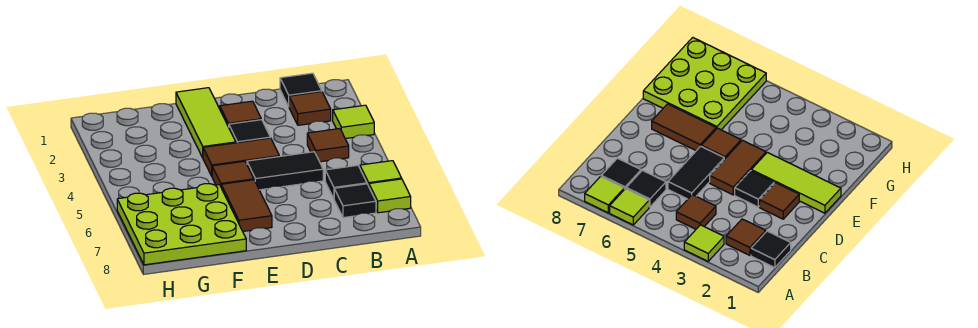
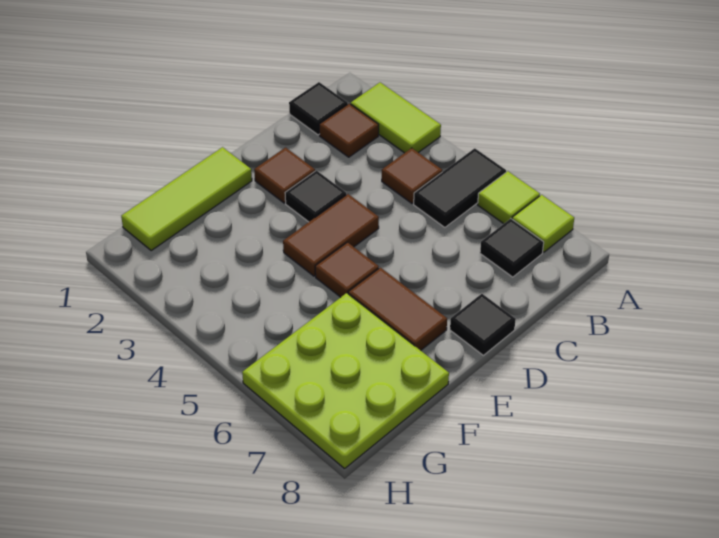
lime 1x1 tile [333,105,374,139] -> lime 1x2 tile [351,83,441,153]
black 1x1 tile [325,165,367,198] -> black 1x1 tile moved to [450,294,516,355]
black 1x2 tile [247,152,323,190] -> black 1x2 tile moved to [414,148,506,227]
lime 1x3 tile [176,88,236,158] -> lime 1x3 tile turned to [121,147,252,251]

